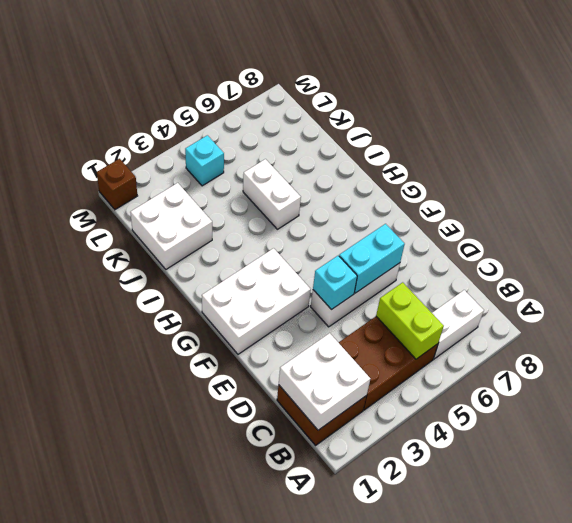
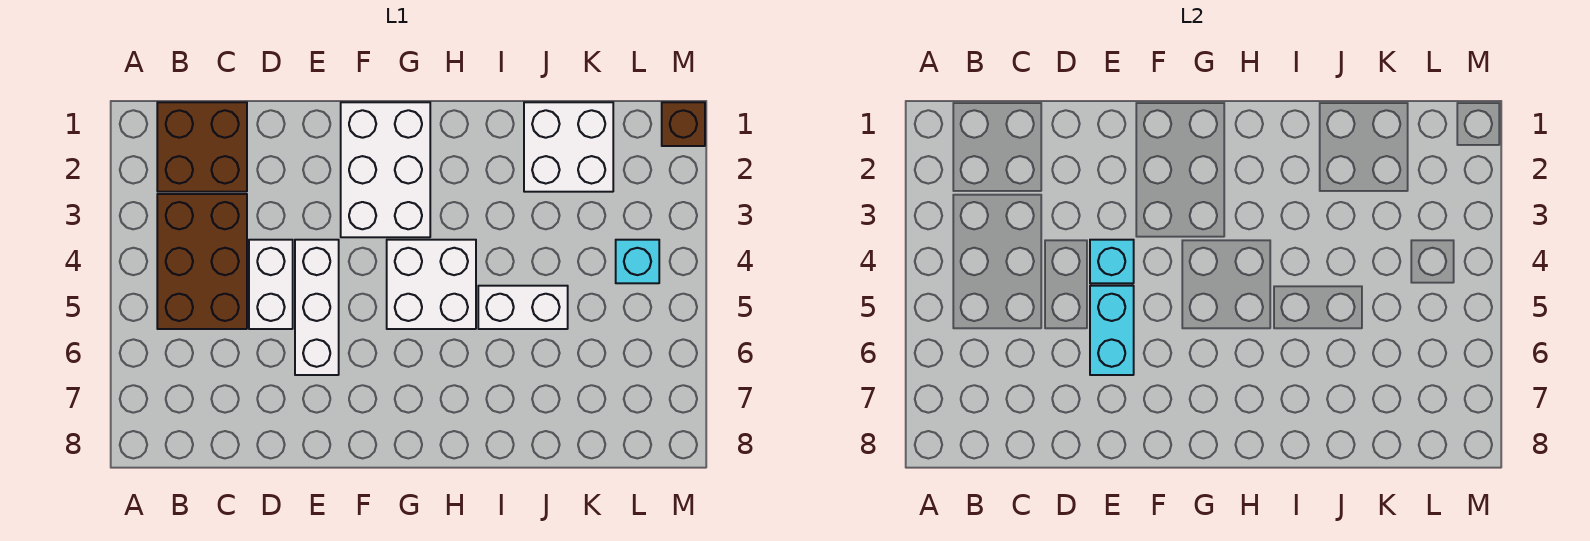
white 2x2 brick [279,333,371,430] -> white 2x2 brick moved to [387,240,476,329]
lime 1x2 brick [376,282,444,359] -> none
white 1x2 brick [432,290,484,359] -> white 1x2 brick moved to [249,240,293,329]

